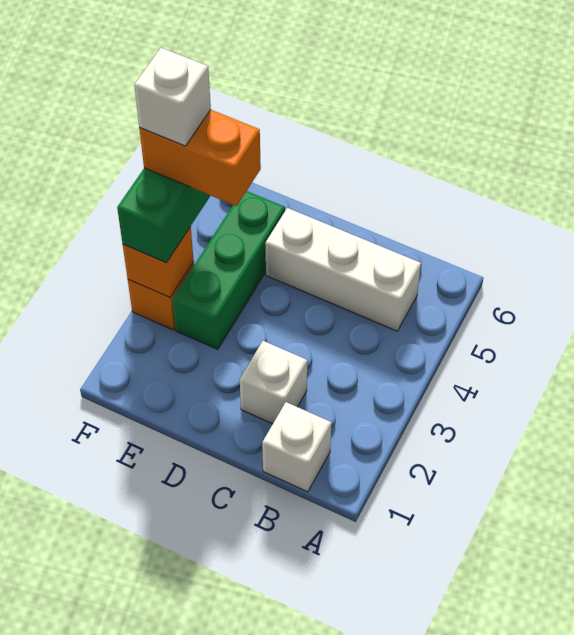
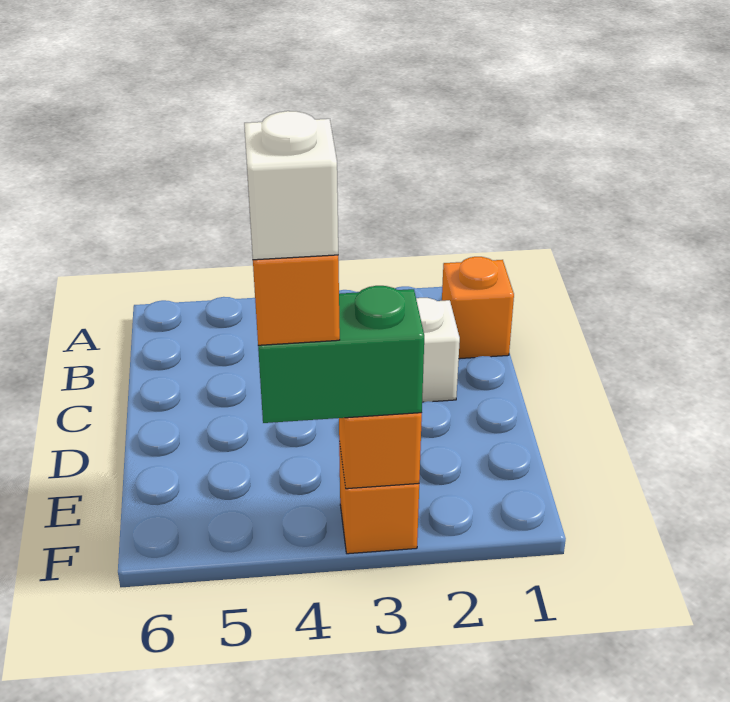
white 1x1 brick [262,402,332,492] -> orange 1x1 brick [442,257,514,359]
white 1x3 brick [265,208,421,331] -> none
green 1x3 brick [172,191,285,349] -> none

